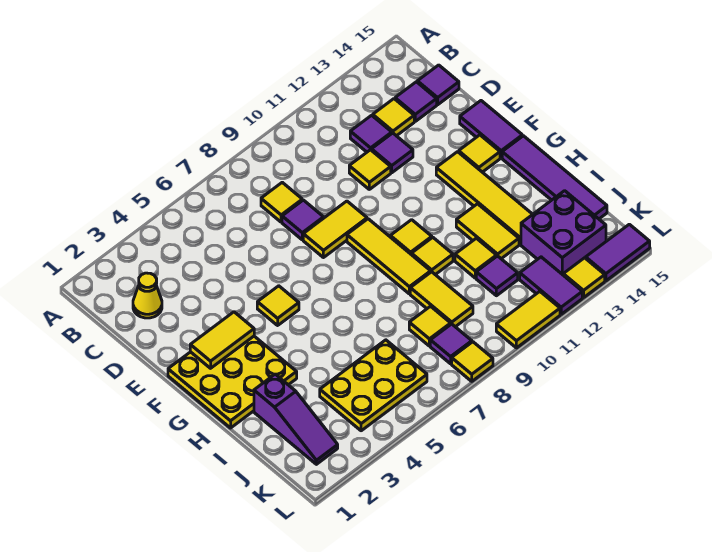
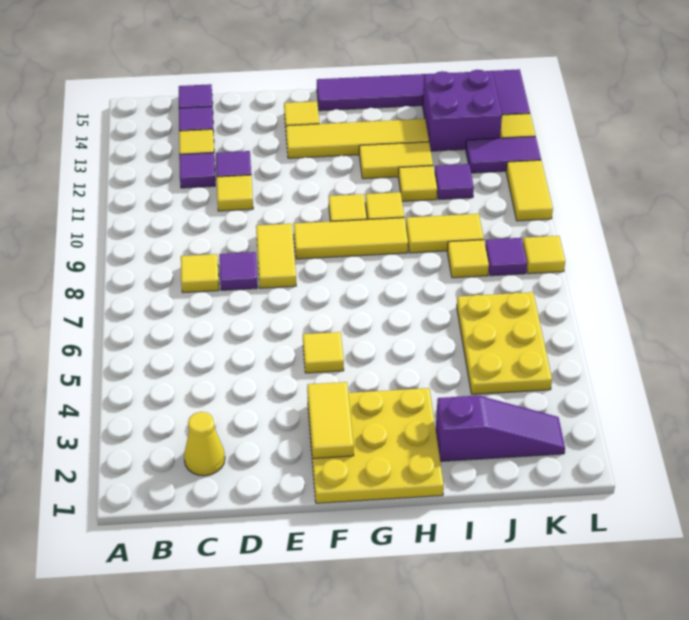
purple 1x2 tile [460,101,522,158] -> none

